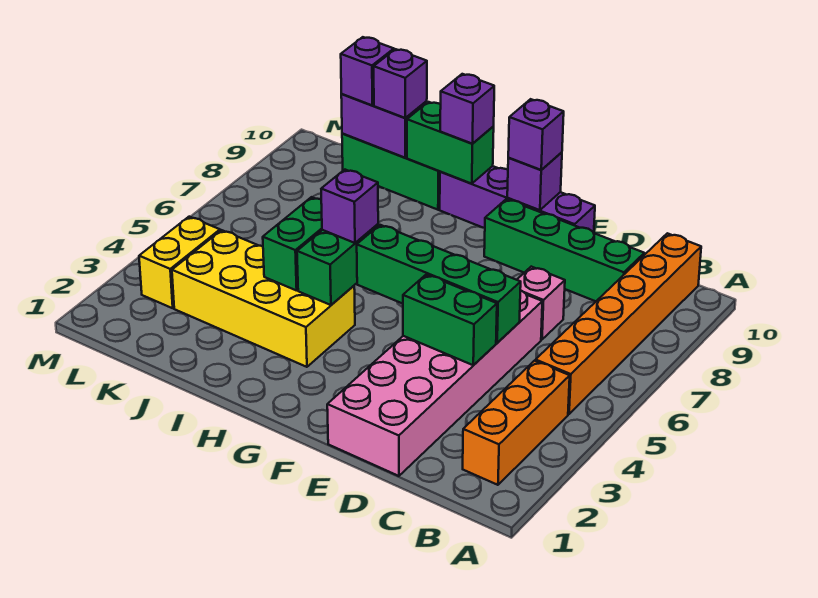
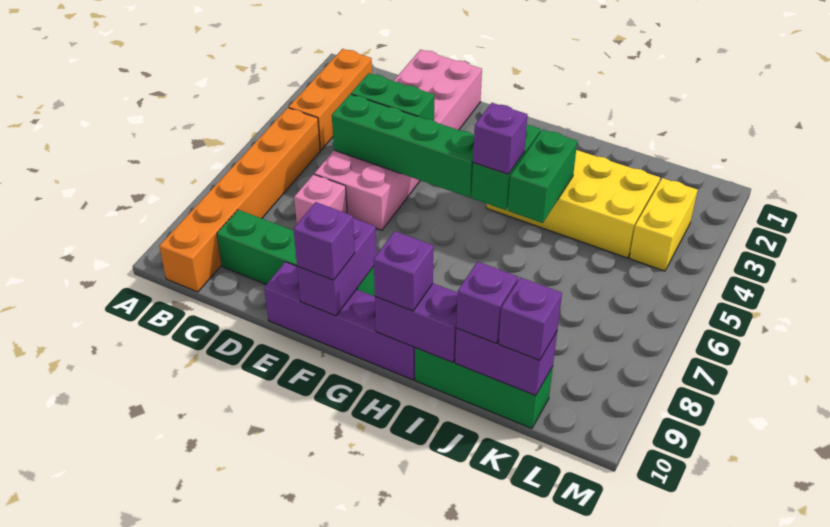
purple 1x1 brick [507,152,562,210] -> purple 1x2 brick [297,218,377,316]
green 1x2 brick [407,102,494,184] -> purple 1x2 brick [375,283,458,363]

